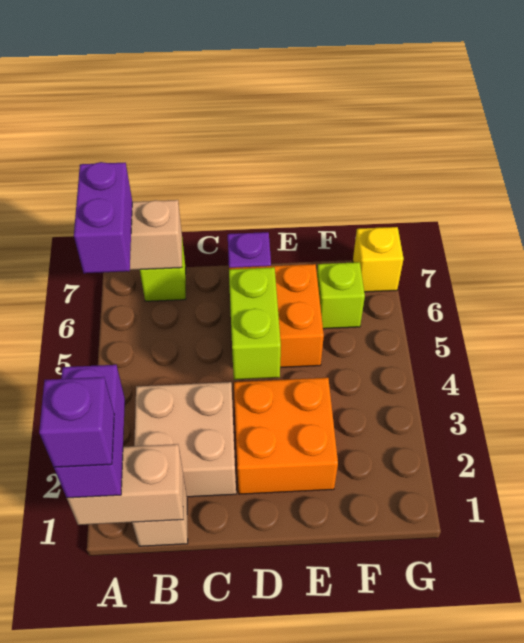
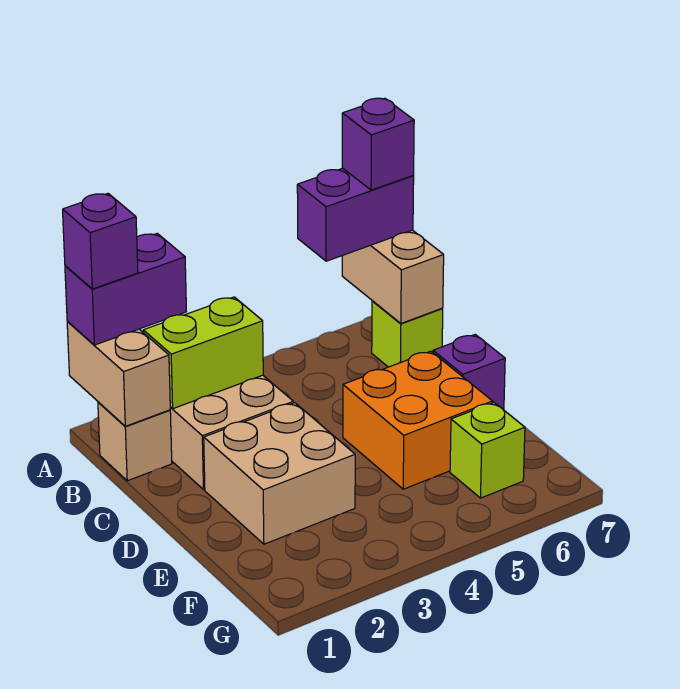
none -> purple 1x1 brick [342,98,414,190]
orange 2x2 brick [234,378,338,494] -> tan 2x2 brick [204,403,355,544]
lime 1x2 brick [229,267,281,380] -> lime 1x2 brick moved to [143,297,263,409]
yellow 1x1 brick [353,227,404,292] -> none

